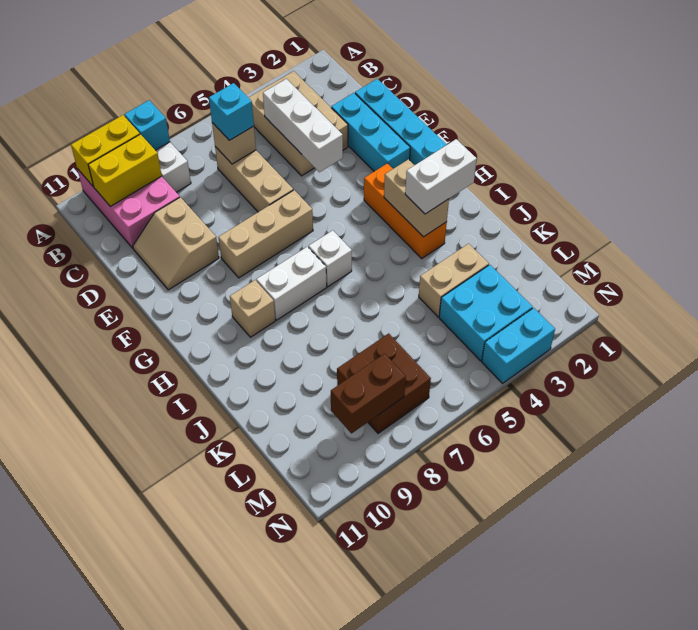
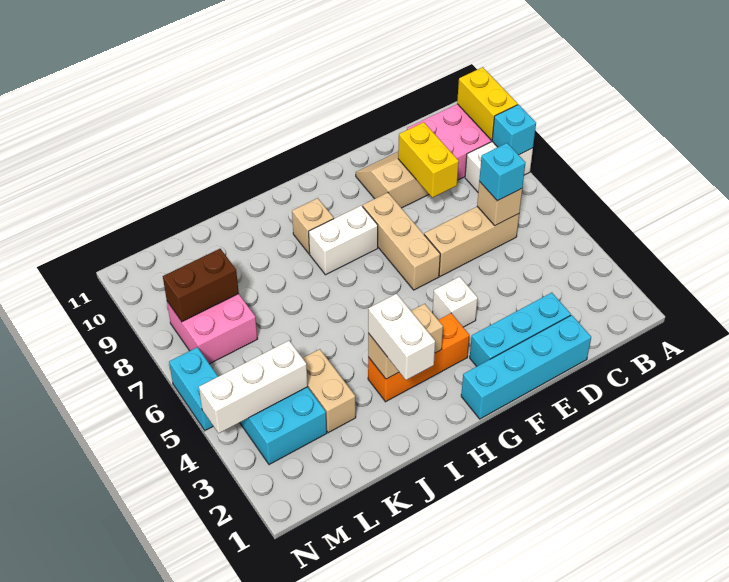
tan 2x3 brick [248,71,348,176] -> none
yellow 1x2 brick [88,134,162,206] -> yellow 1x2 brick moved to [398,122,459,198]
white 1x3 brick [263,79,343,172] -> white 1x3 brick moved to [199,341,308,433]
white 1x1 brick [309,230,352,287] -> white 1x1 brick moved to [433,277,478,327]
white 1x2 brick [256,247,327,320] -> white 1x2 brick turned to [309,206,378,275]
brown 2x2 brick [337,333,431,433] -> pink 2x2 brick [167,294,257,364]
brown 1x2 brick [331,354,406,433] -> brown 1x2 brick turned to [163,249,239,322]
cyan 1x2 brick [482,308,555,383] -> cyan 1x2 brick moved to [169,347,218,430]

